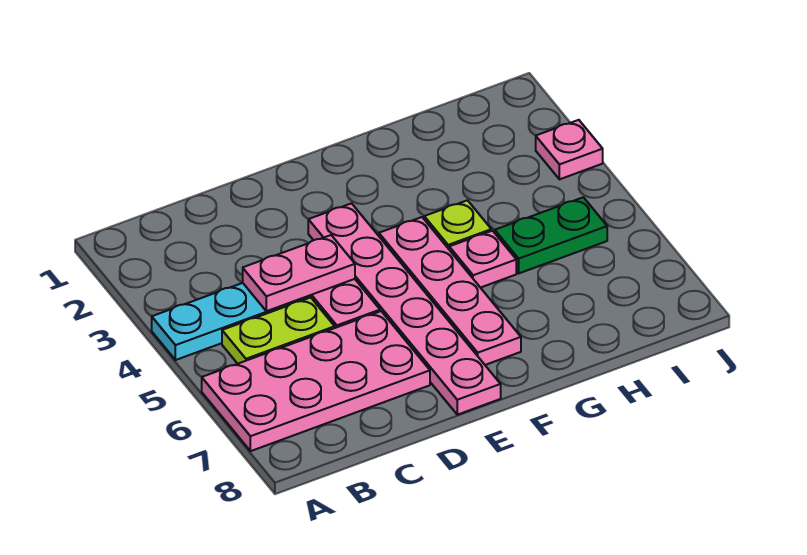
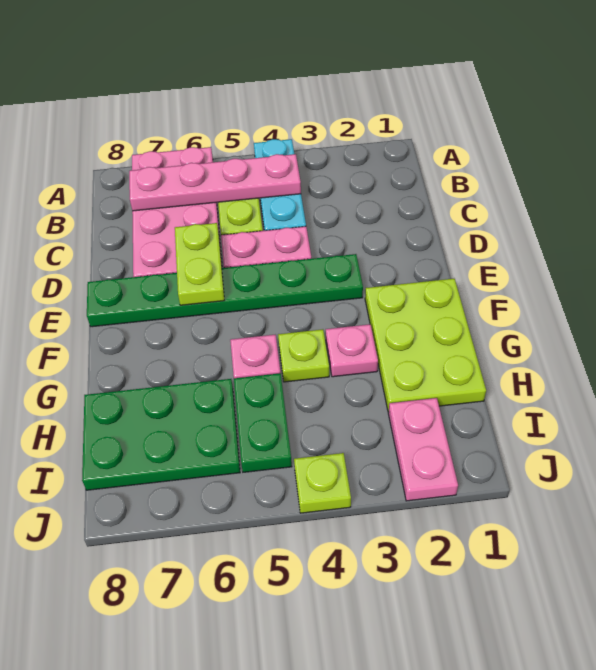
pink 1x2 plate [243,235,355,311] -> pink 1x2 plate moved to [388,398,458,501]
none -> lime 1x2 plate [175,223,224,305]
pink 1x6 plate [308,203,501,415] -> green 1x6 plate [87,254,363,327]
none -> lime 2x3 plate [365,279,486,412]
pink 1x4 plate [379,217,521,365] -> pink 1x4 plate moved to [129,154,301,211]
none -> green 2x3 plate [82,379,240,490]
pink 1x1 plate [536,120,603,179] -> pink 1x1 plate moved to [326,324,378,377]
none -> lime 1x1 plate [294,453,351,513]

